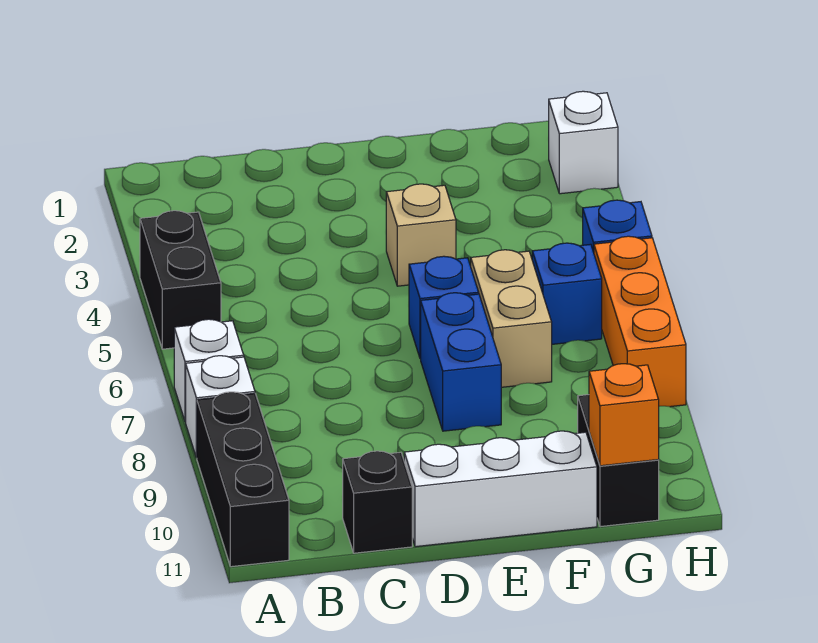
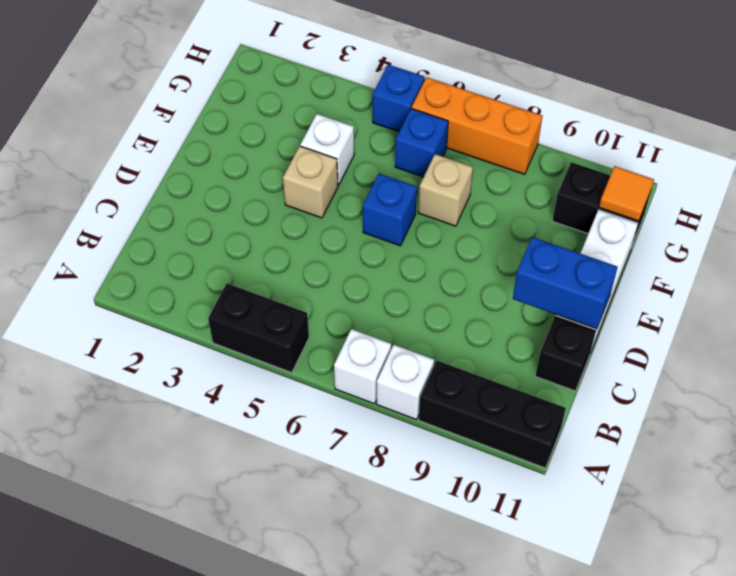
blue 1x2 brick [421,293,501,431] -> blue 1x2 brick moved to [513,237,618,329]
tan 1x2 brick [471,250,552,387] -> tan 1x1 brick [418,154,473,226]
orange 1x1 brick [589,364,659,466] -> orange 1x1 tile [599,166,654,221]
white 1x1 brick [549,91,618,194] -> white 1x1 brick moved to [300,114,354,185]

